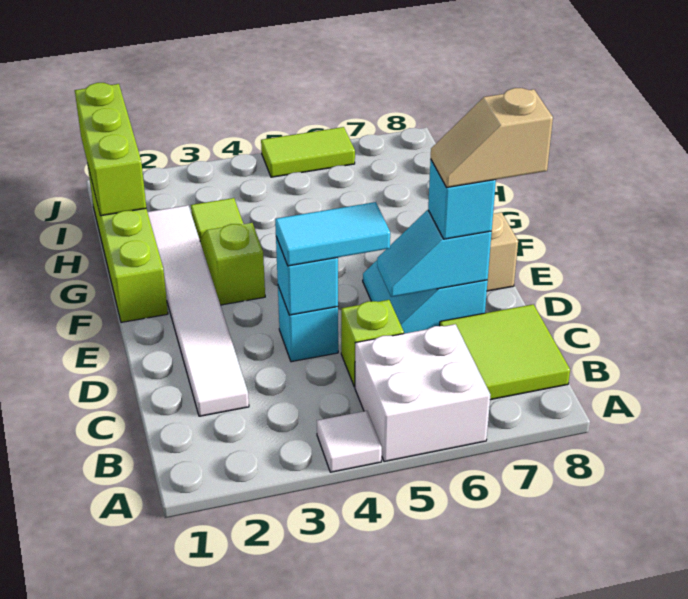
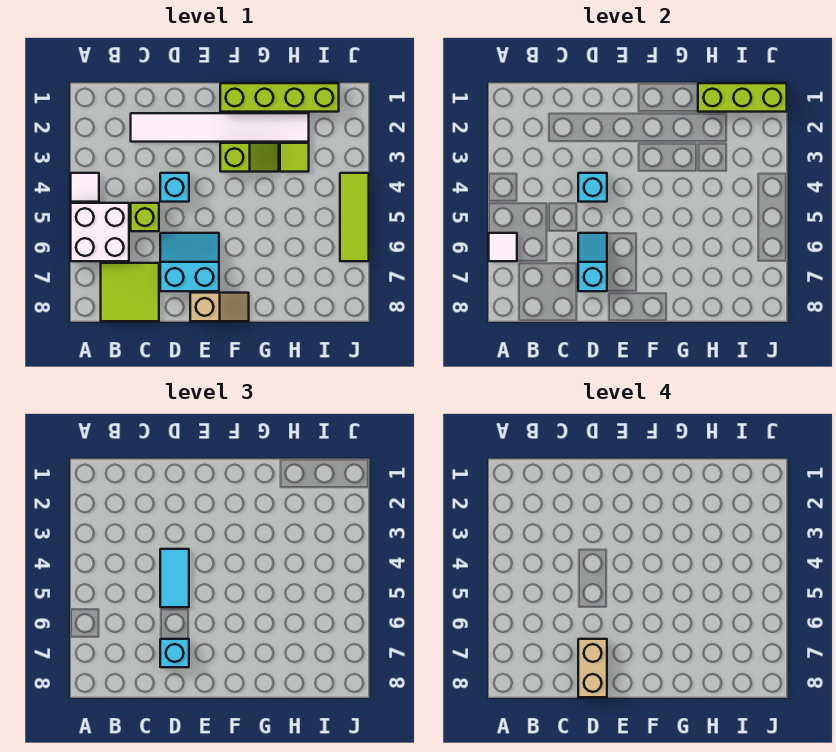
none -> white 1x1 tile [489,233,517,261]
tan 1x2 slope [431,88,553,188] -> tan 1x2 brick [578,639,607,697]
lime 1x2 tile [261,127,355,177] -> lime 1x3 tile [340,173,369,261]

